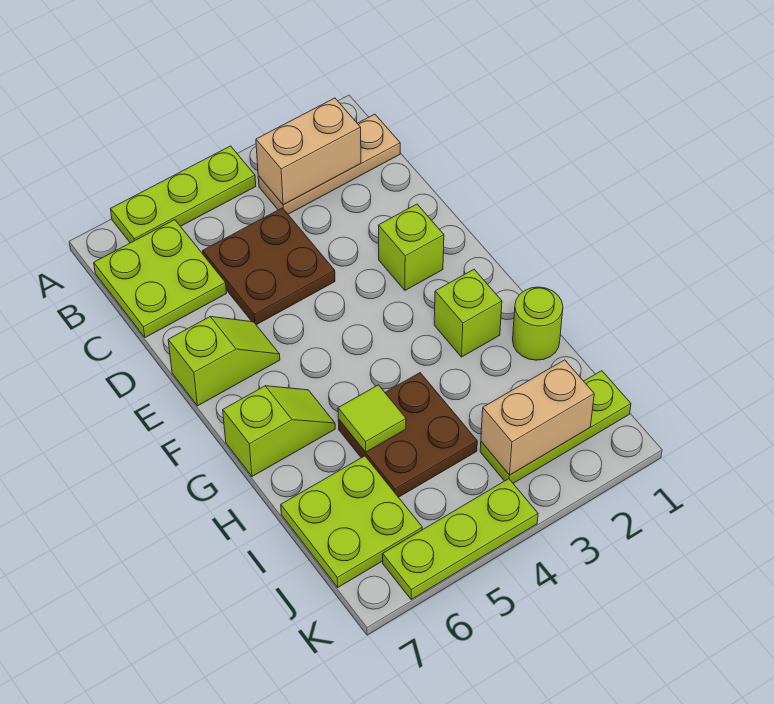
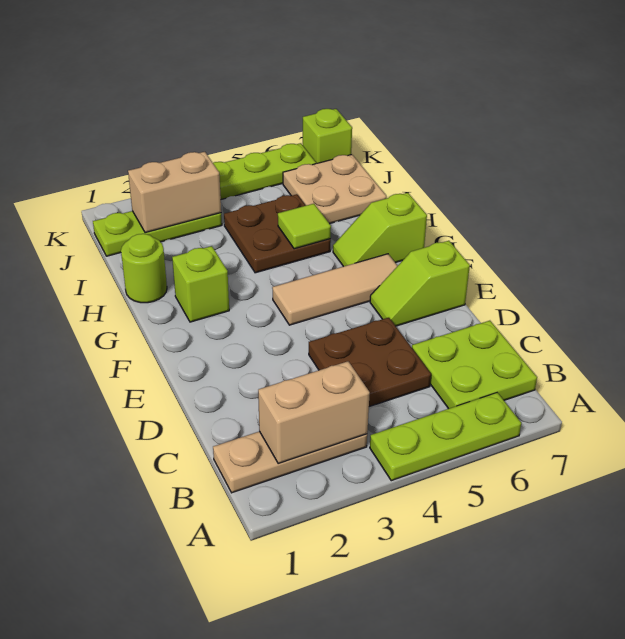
lime 1x1 brick [378,204,444,290] -> lime 1x1 brick moved to [303,109,352,164]
none -> tan 1x3 tile [272,254,397,325]
lime 2x2 plate [281,456,422,587] -> tan 2x2 plate [283,154,386,224]

